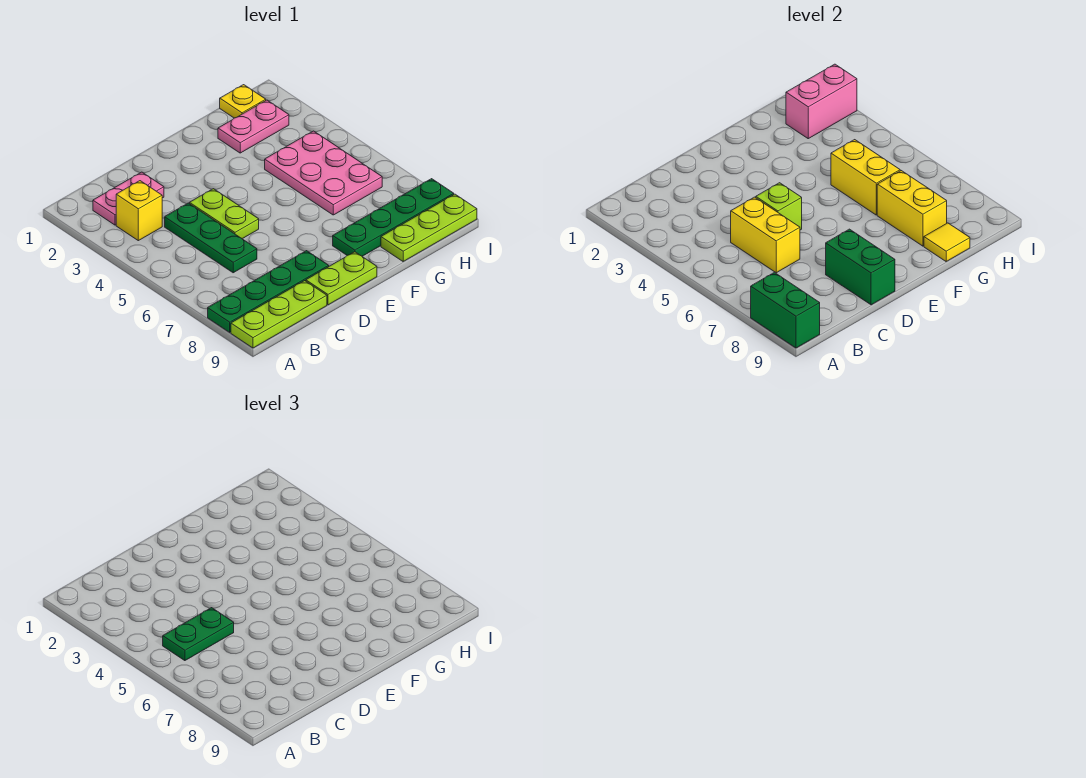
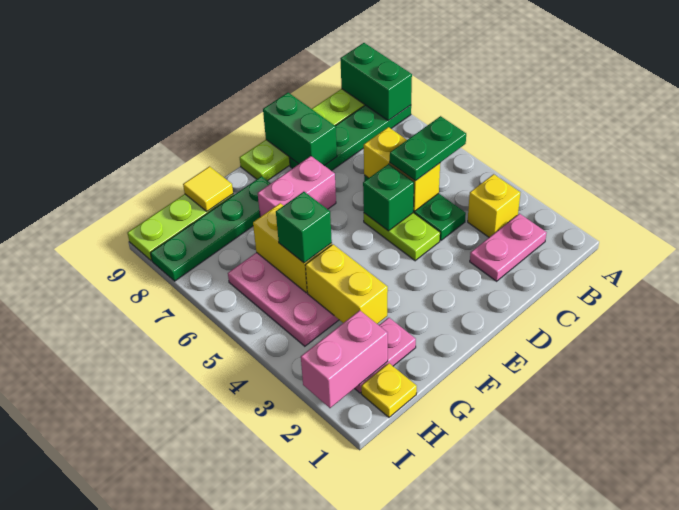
lime 1x1 brick [756,183,802,230] -> green 1x1 brick [363,164,414,231]
none -> pink 1x2 brick [258,156,336,217]
none -> green 1x1 brick [276,192,332,263]
yellow 1x2 brick [877,171,947,246] -> yellow 1x2 brick moved to [305,244,388,324]

